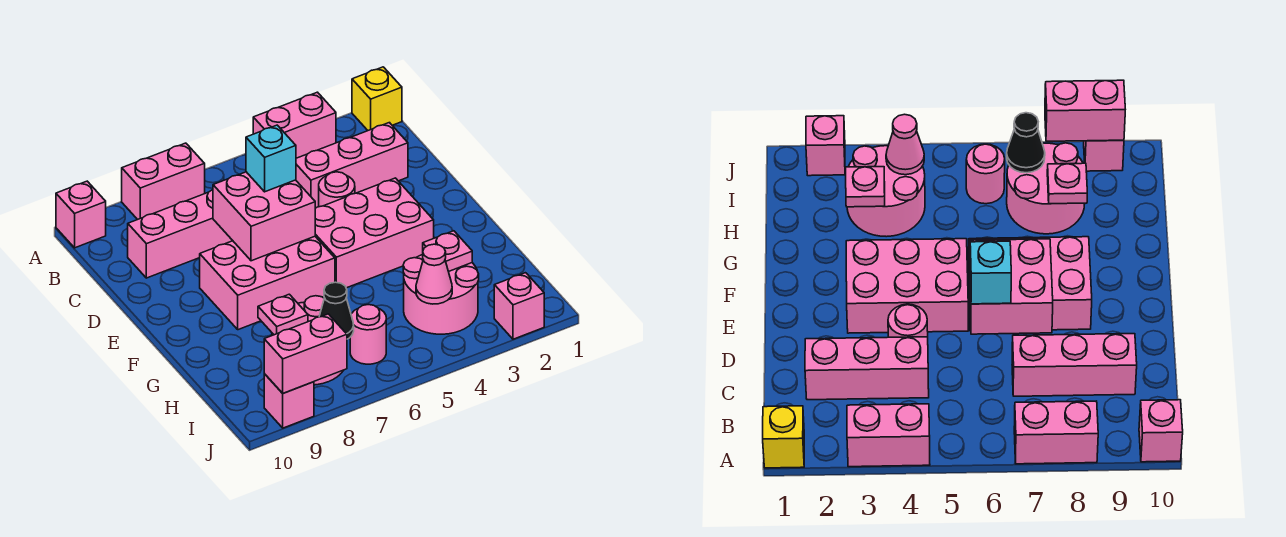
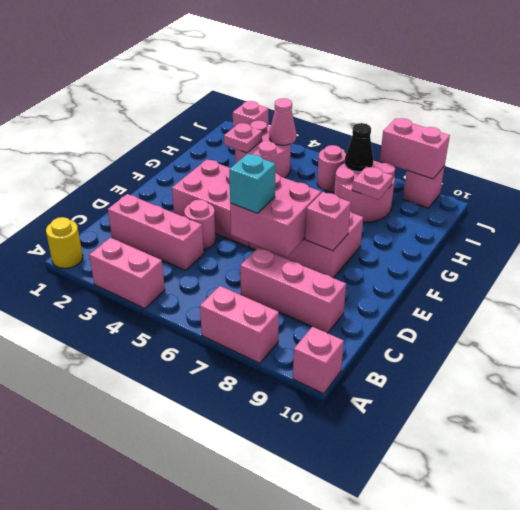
yellow 1x1 brick [352,67,402,130] -> yellow 1x1 round brick [46,217,83,268]
none -> pink 1x1 brick [305,192,351,251]

